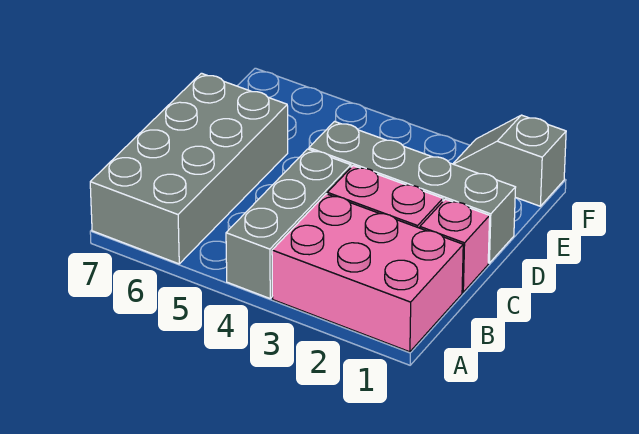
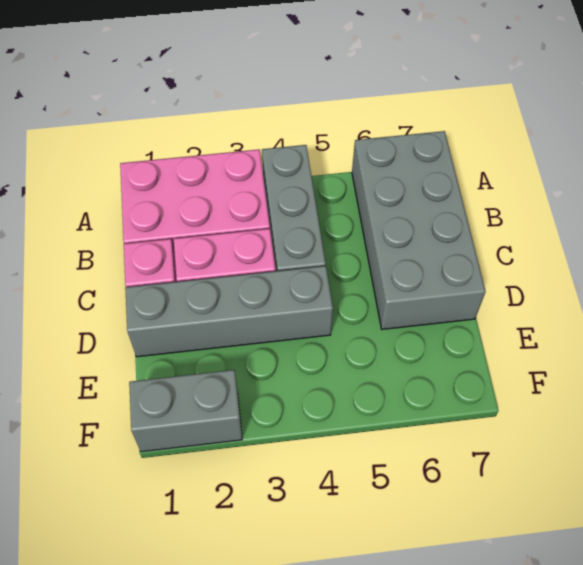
grey 1x2 slope [453,115,566,206] -> grey 1x2 brick [129,370,242,452]

